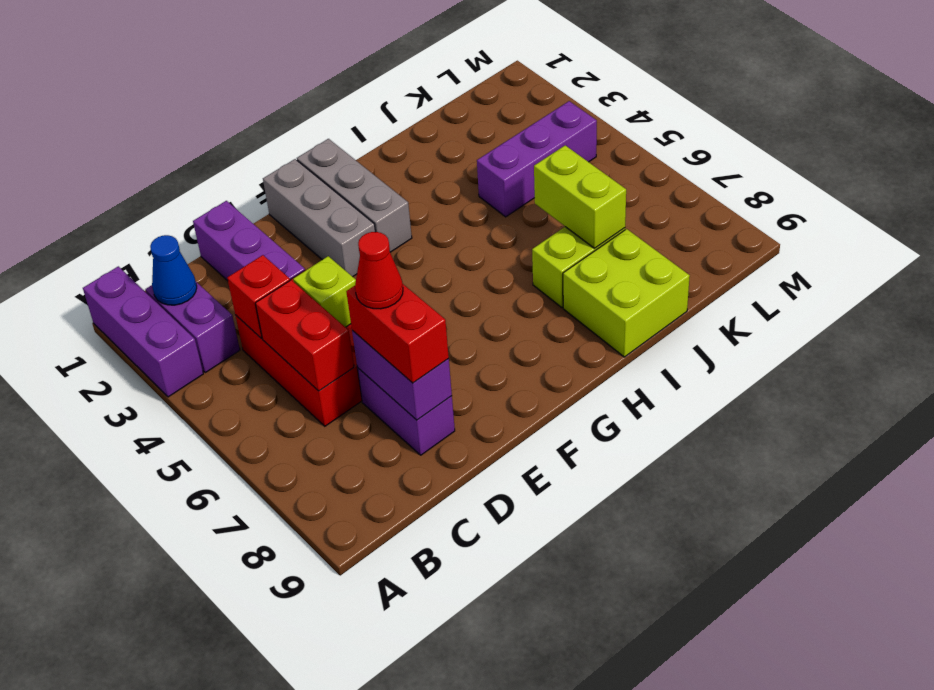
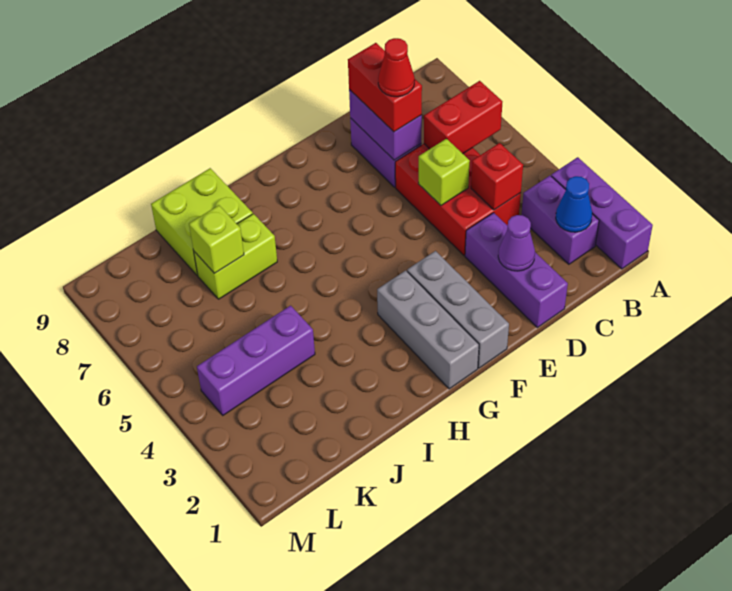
red 1x2 brick [255,280,354,391] -> red 1x2 brick turned to [424,81,502,154]
none -> purple 1x1 cone [498,215,535,271]
lime 1x2 brick [534,145,626,248] -> lime 1x1 brick [189,205,244,273]

